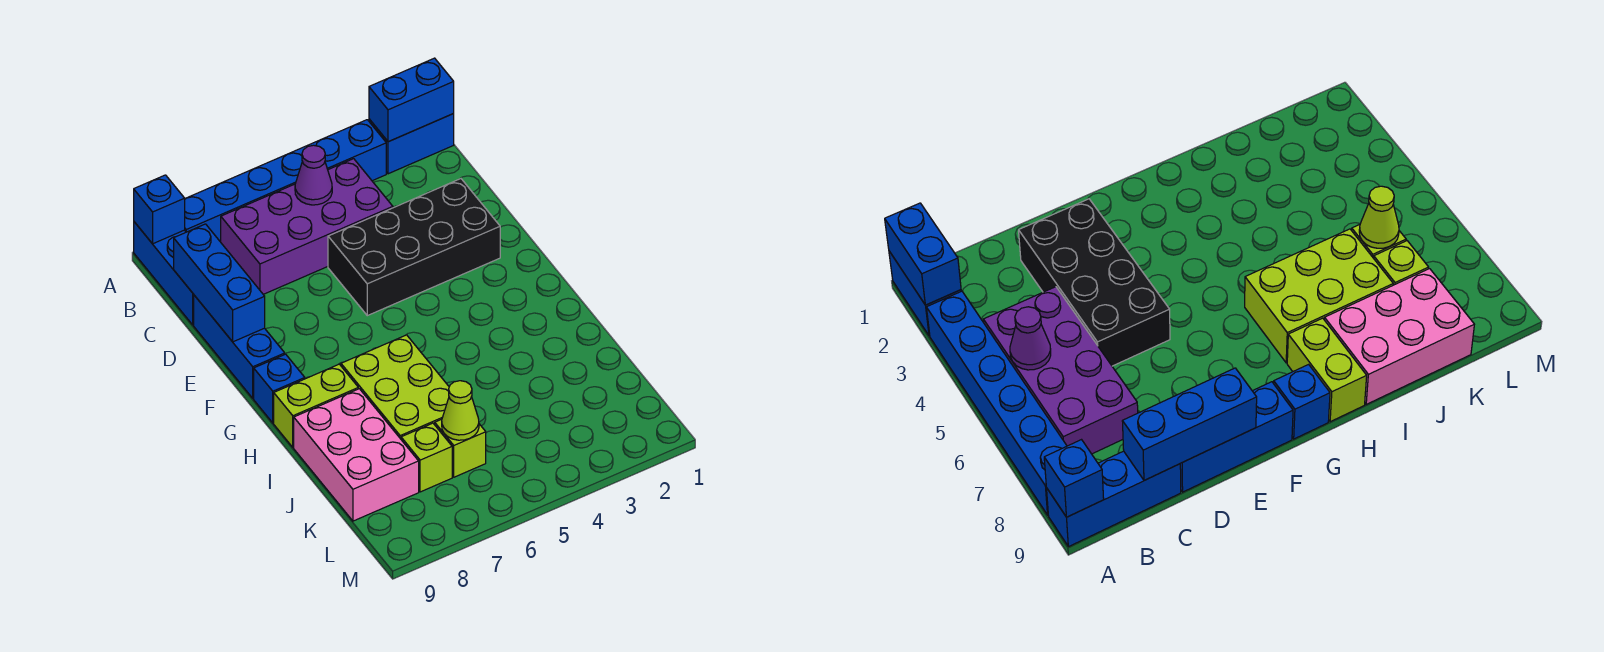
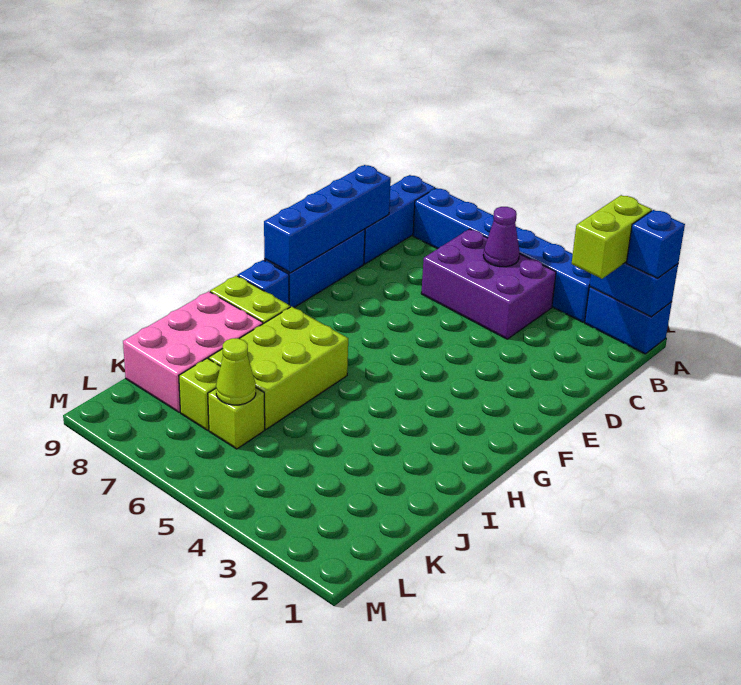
none -> lime 1x2 brick [572,195,652,279]
blue 1x1 brick [134,175,185,244] -> blue 1x1 brick moved to [626,210,685,278]
purple 2x4 brick [221,159,393,294] -> purple 2x3 brick [421,229,556,339]
blue 1x3 brick [174,224,265,342] -> blue 1x4 brick [264,165,391,273]
black 2x4 brick [328,179,500,316] -> none

